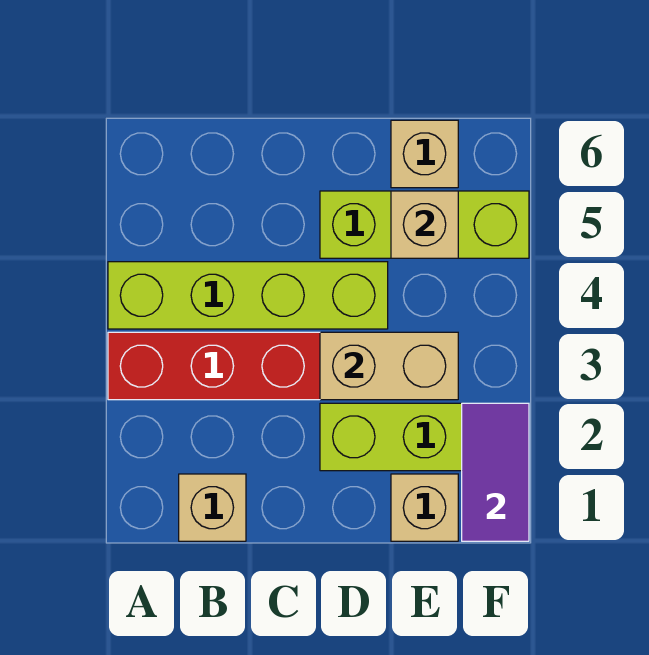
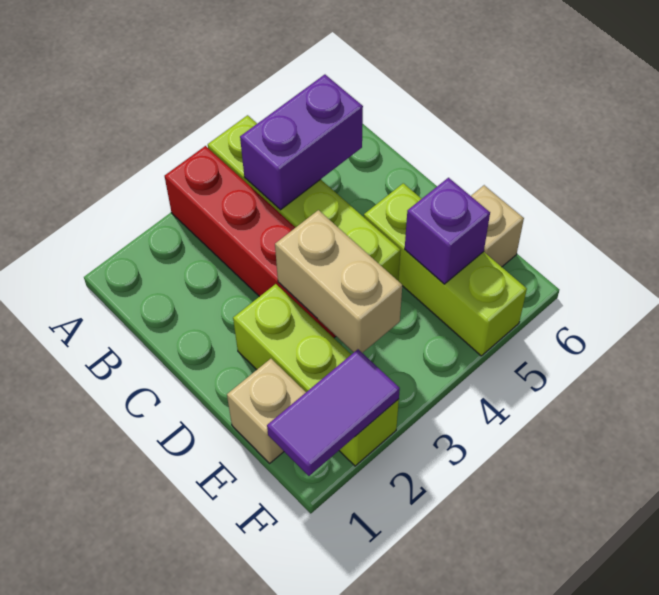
tan 1x1 brick [179,474,246,541] -> none
none -> purple 1x2 brick [240,75,363,210]
tan 1x1 brick [391,191,458,258] -> purple 1x1 brick [405,178,490,284]

